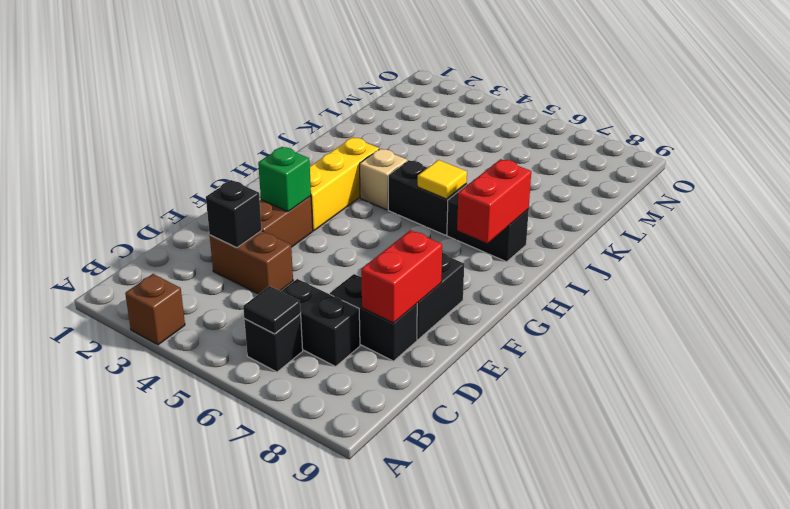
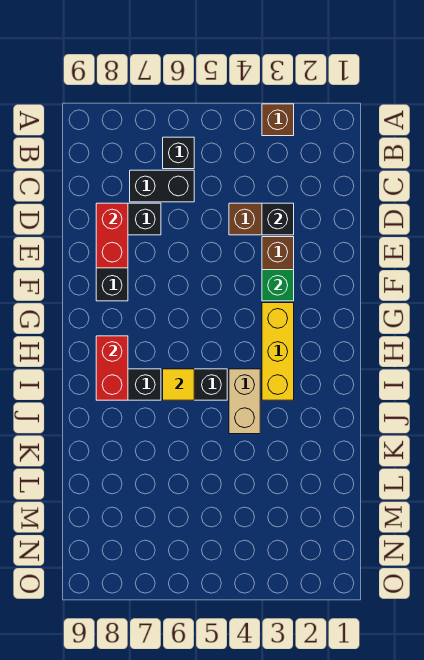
black 1x1 tile [243,286,301,334] -> none
tan 1x1 brick [360,149,407,210] -> tan 1x2 brick [229,369,260,434]

